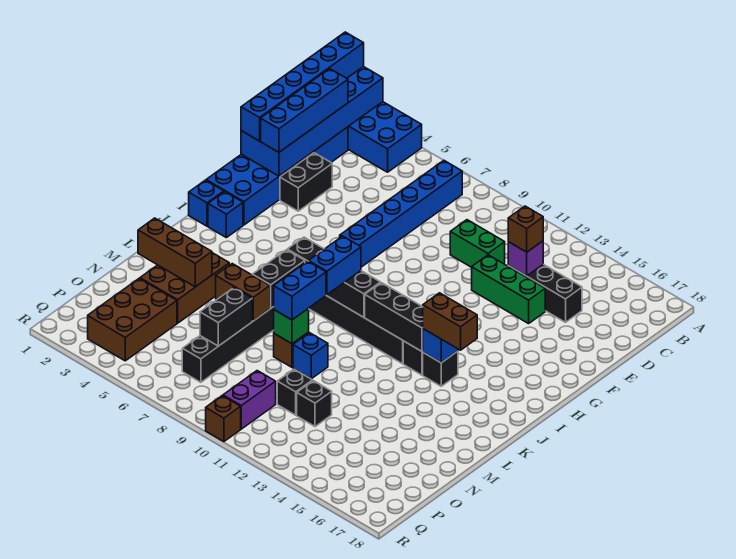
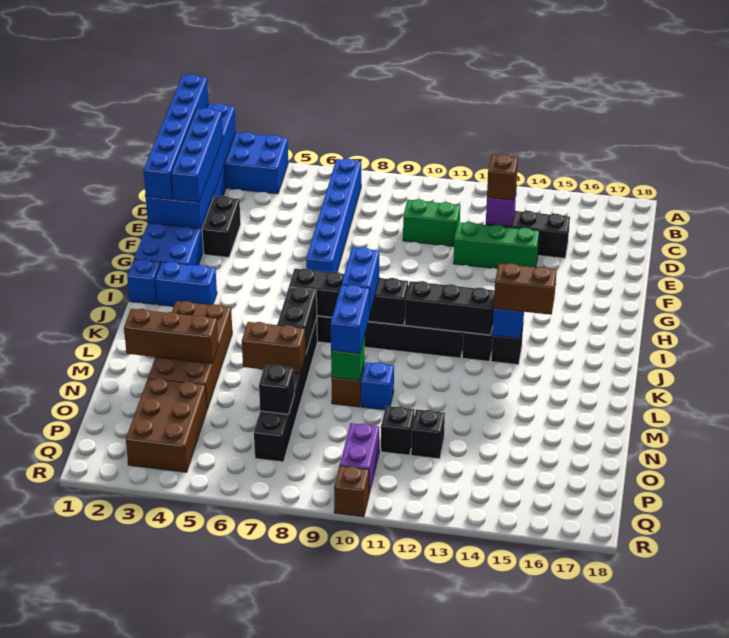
blue 1x1 brick [208,192,243,238] -> blue 1x2 brick [155,262,217,307]
brown 2x3 brick [140,253,229,323] -> brown 2x4 brick [148,301,232,409]
black 1x2 brick [200,288,252,346] -> black 1x1 brick [259,365,294,414]

